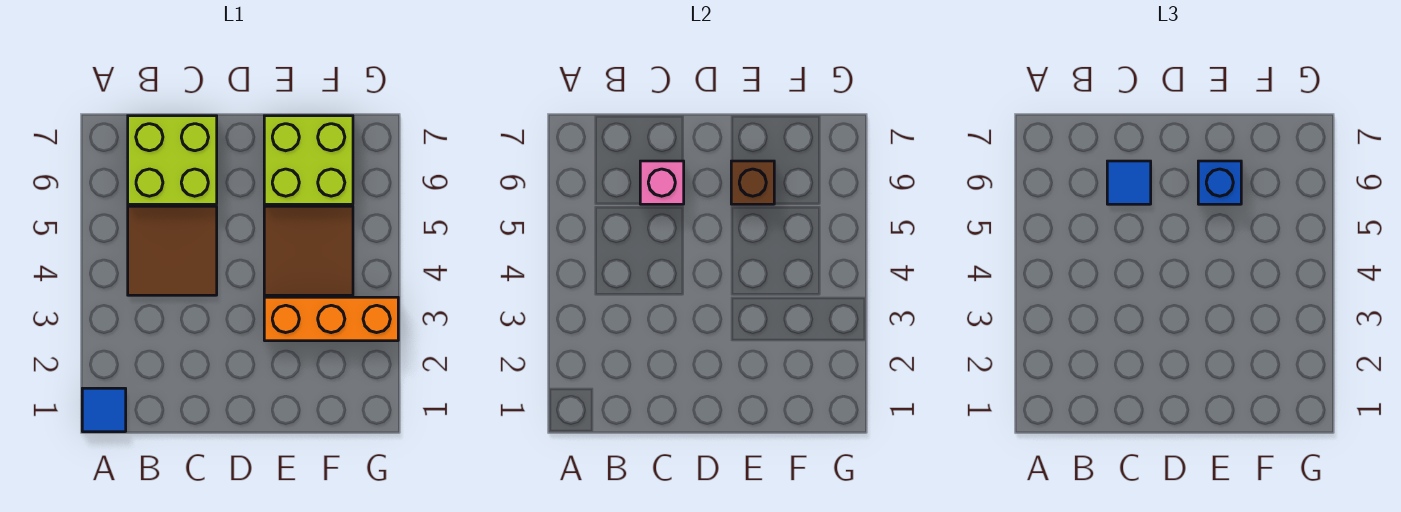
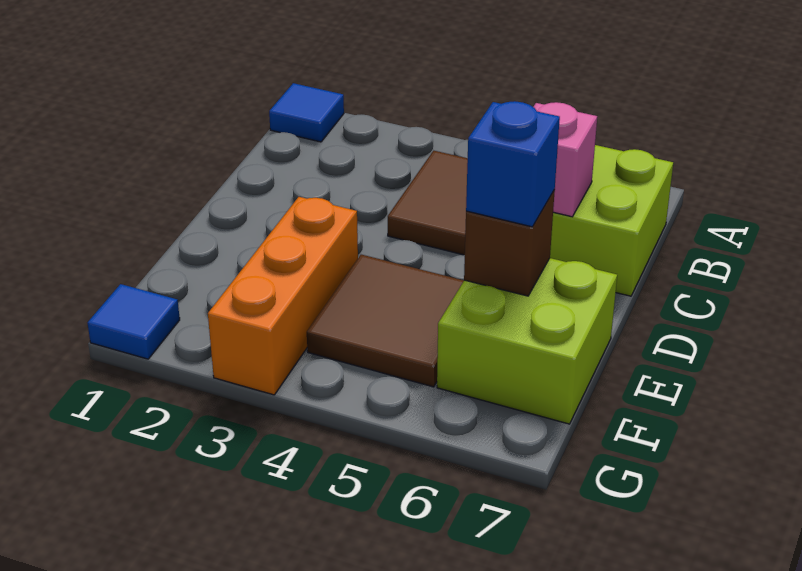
blue 1x1 tile [1107,161,1151,204] -> blue 1x1 tile moved to [88,284,180,359]

